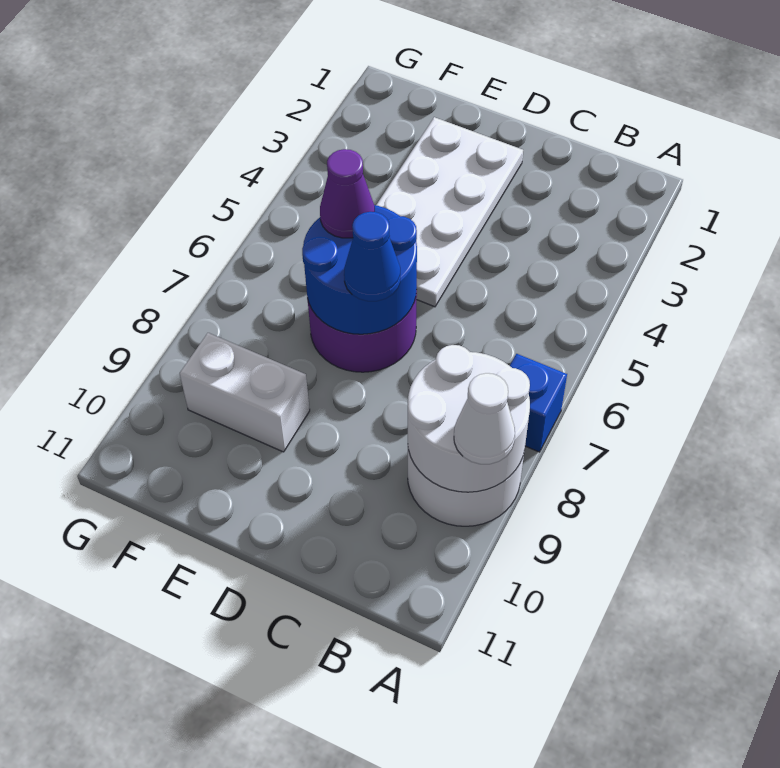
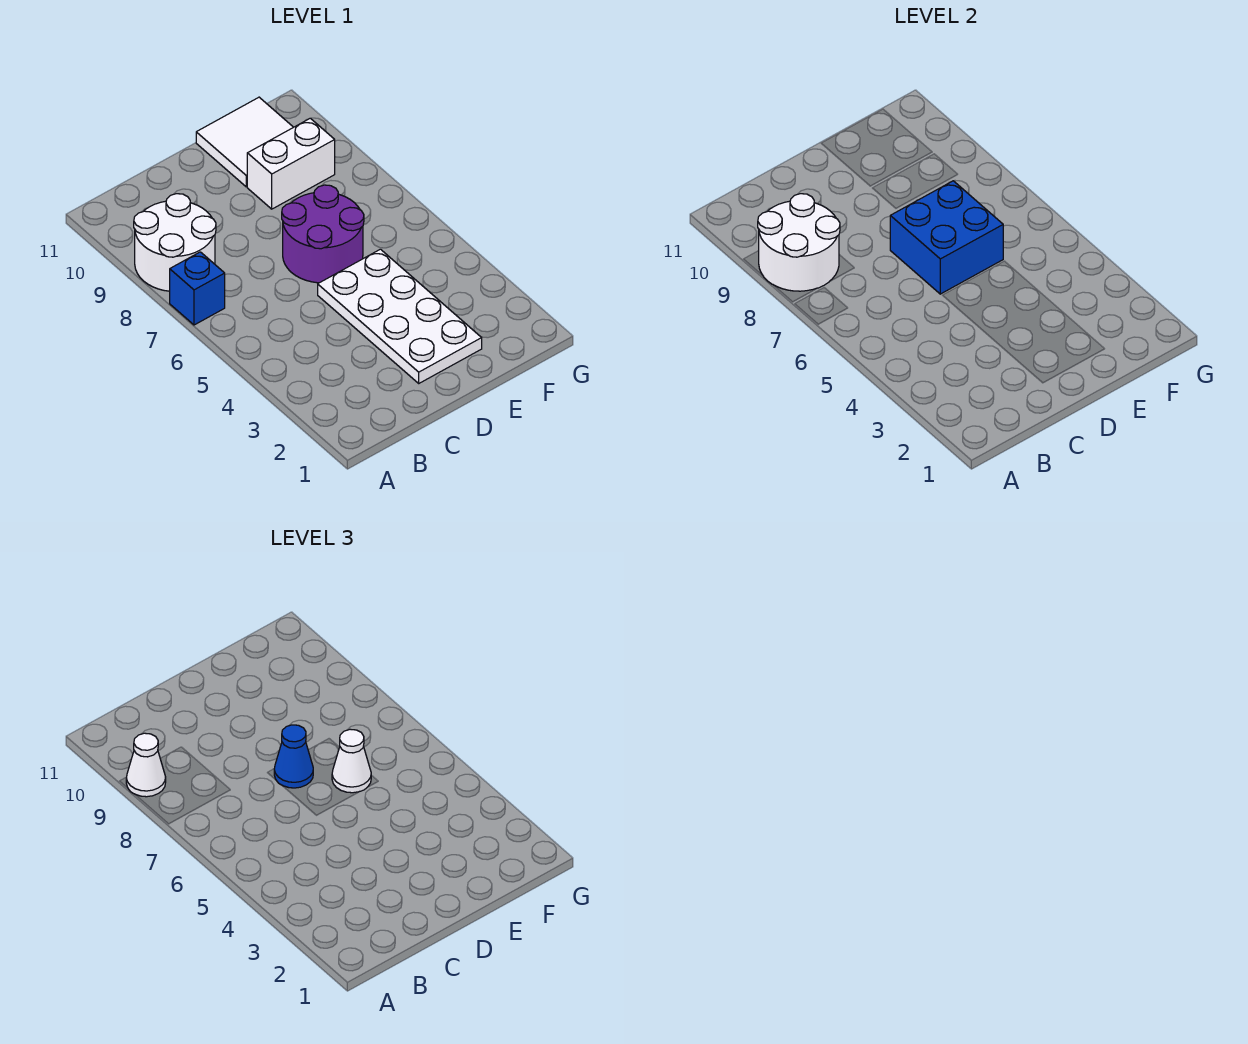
blue 2x2 round brick [302,205,417,334] -> blue 2x2 brick [890,181,1003,294]
purple 1x1 cone [320,149,375,238] -> white 1x1 cone [332,729,371,793]
none -> white 2x2 tile [196,97,293,187]

